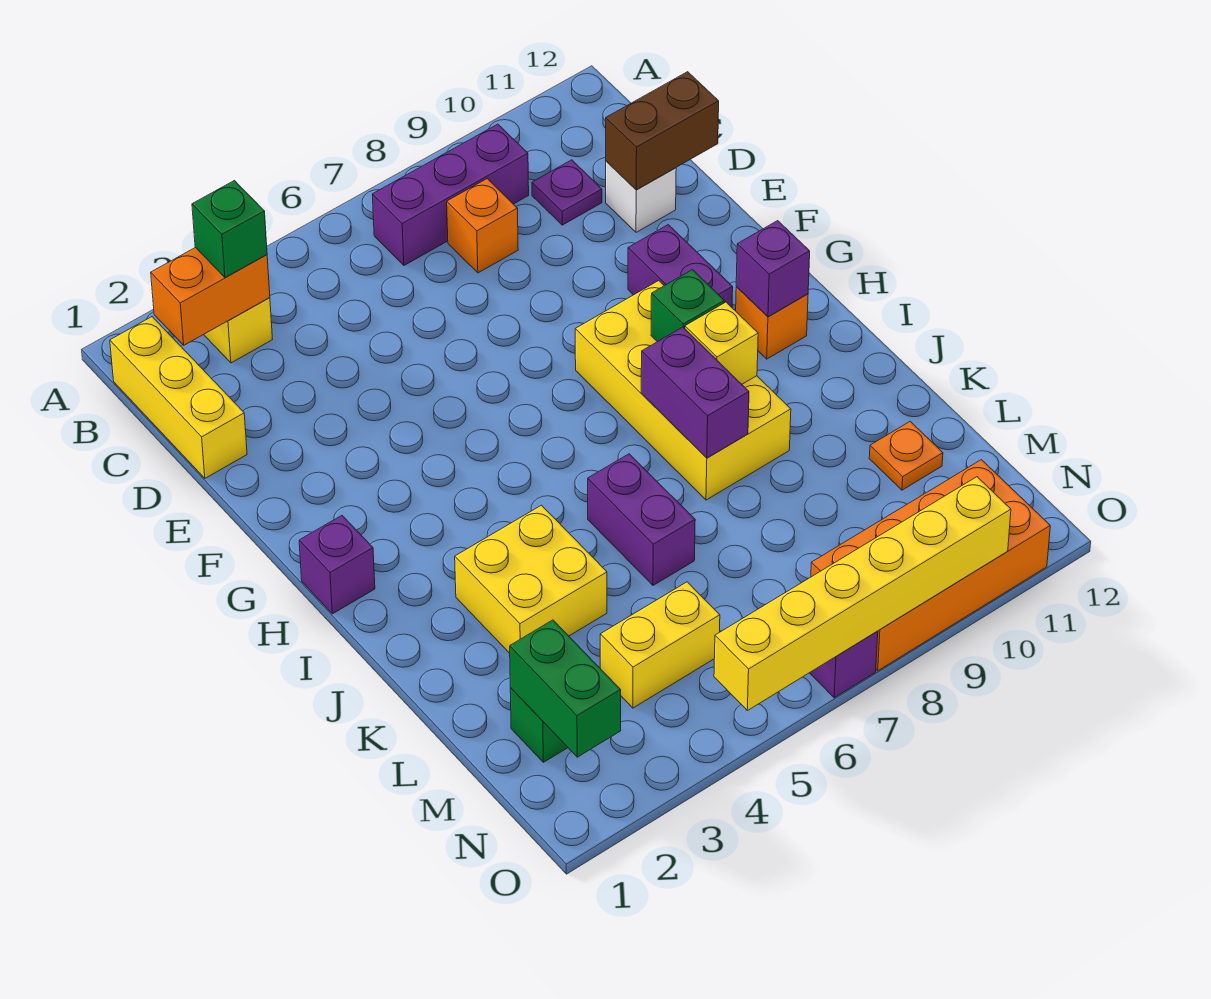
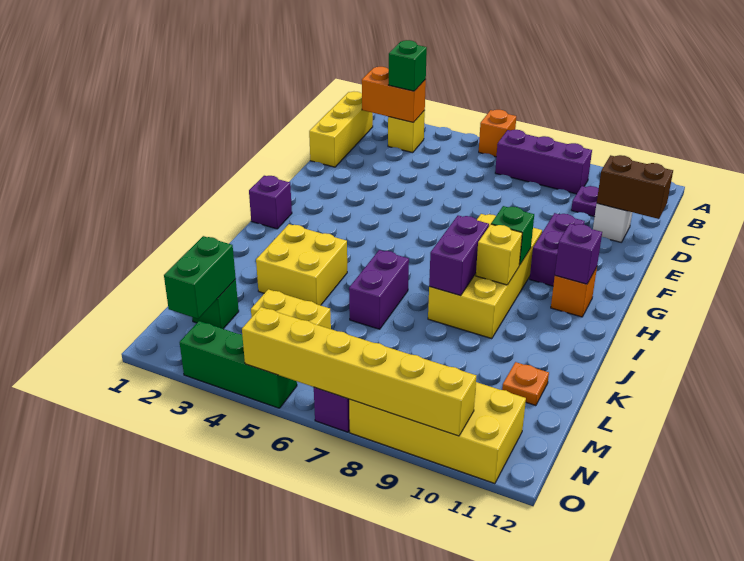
orange 1x1 brick [447,179,518,273] -> orange 1x1 brick moved to [479,110,516,157]
orange 2x4 brick [811,460,1050,671] -> yellow 2x4 brick [349,382,526,484]
none -> green 1x3 brick [180,321,297,408]

